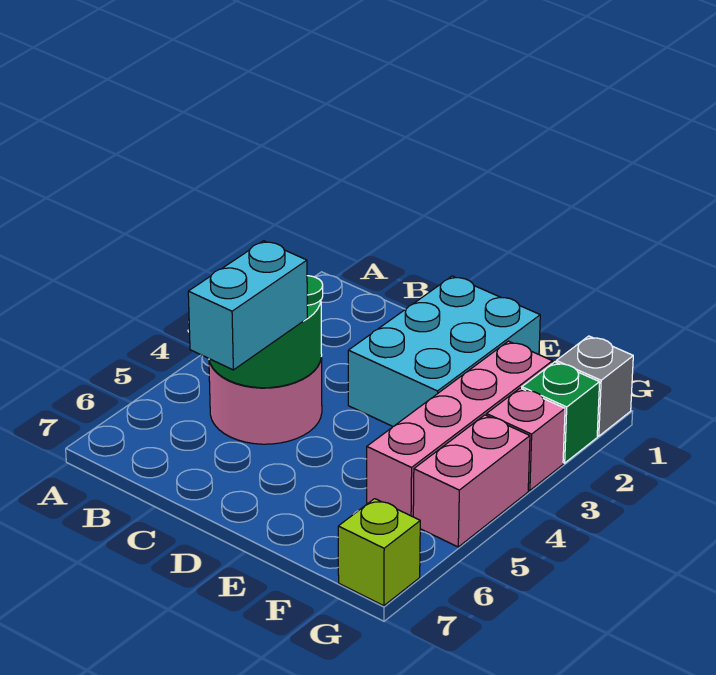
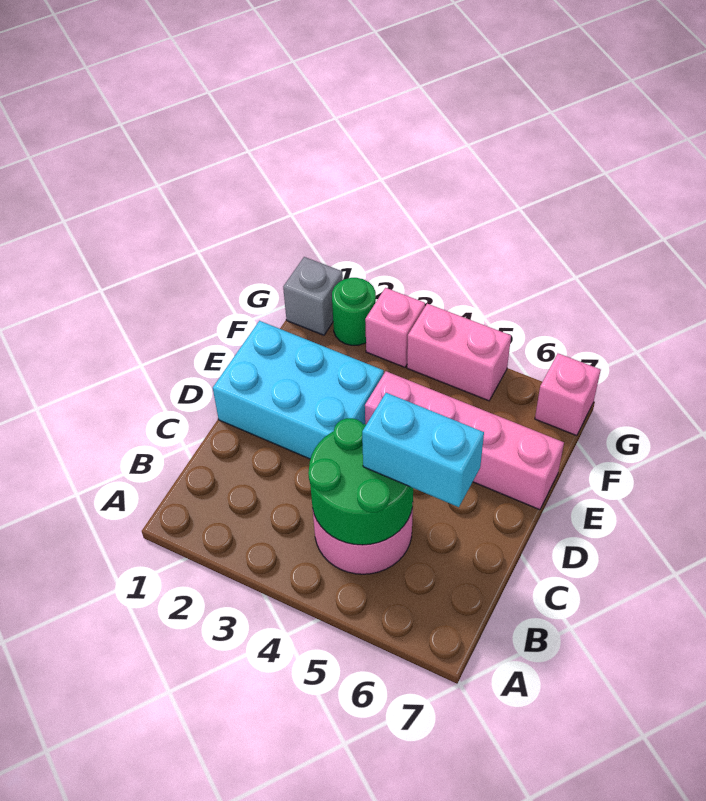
pink 1x4 brick [367,341,552,517] -> pink 1x4 brick moved to [365,371,564,510]
green 1x1 brick [522,362,600,463] -> green 1x1 round brick [332,278,376,345]
lime 1x1 brick [338,499,420,606] -> pink 1x1 brick [535,353,601,436]

